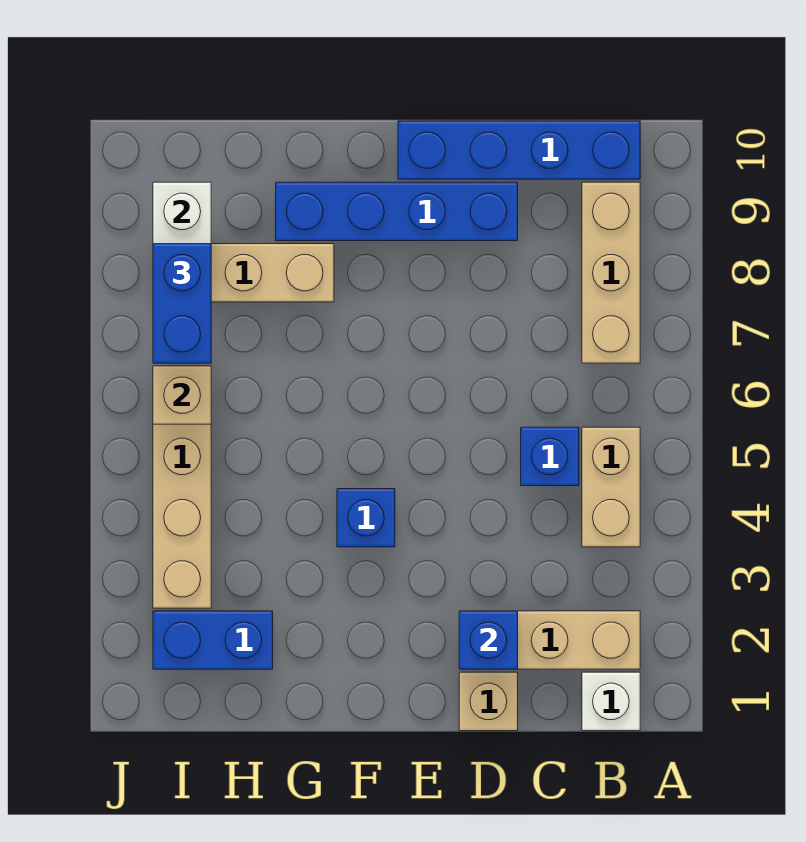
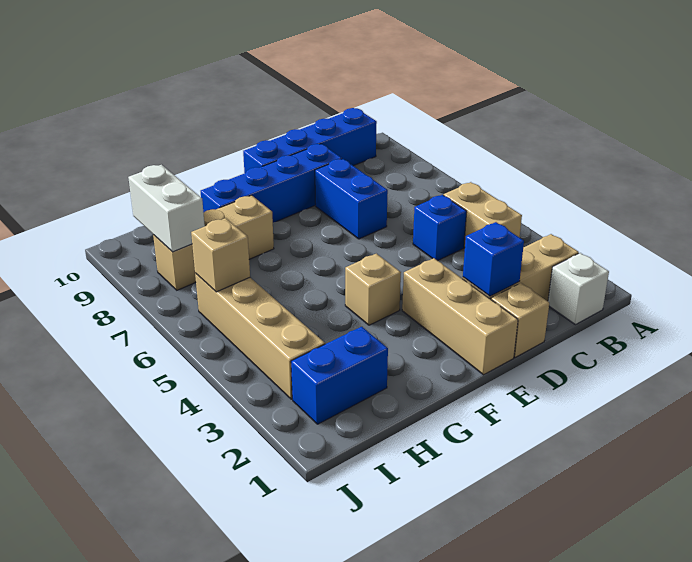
tan 1x3 brick [582,182,640,363] -> tan 1x3 brick moved to [402,258,518,375]
blue 1x1 brick [337,489,395,547] -> tan 1x1 brick [345,254,401,325]
blue 1x2 brick [153,244,211,363] -> blue 1x2 brick moved to [315,159,388,239]

